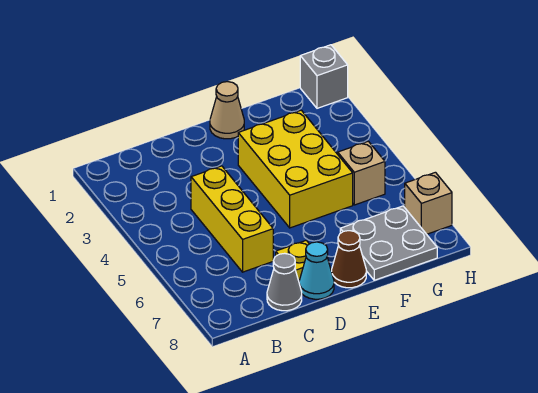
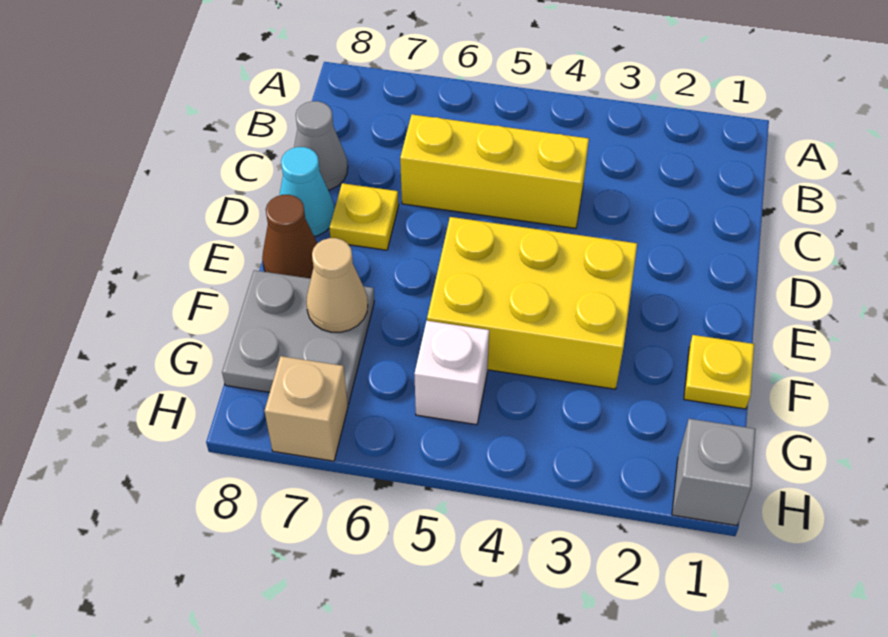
tan 1x1 cone [210,82,244,139] -> tan 1x1 cone moved to [306,238,368,332]
none -> yellow 1x1 plate [684,335,754,409]
tan 1x1 brick [338,141,385,205] -> white 1x1 brick [414,321,489,425]

